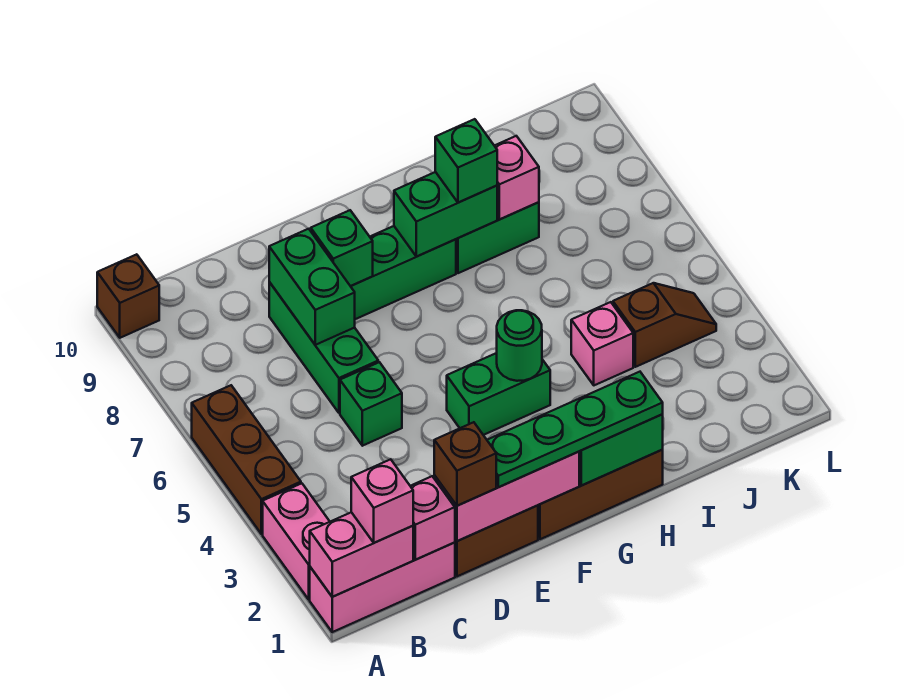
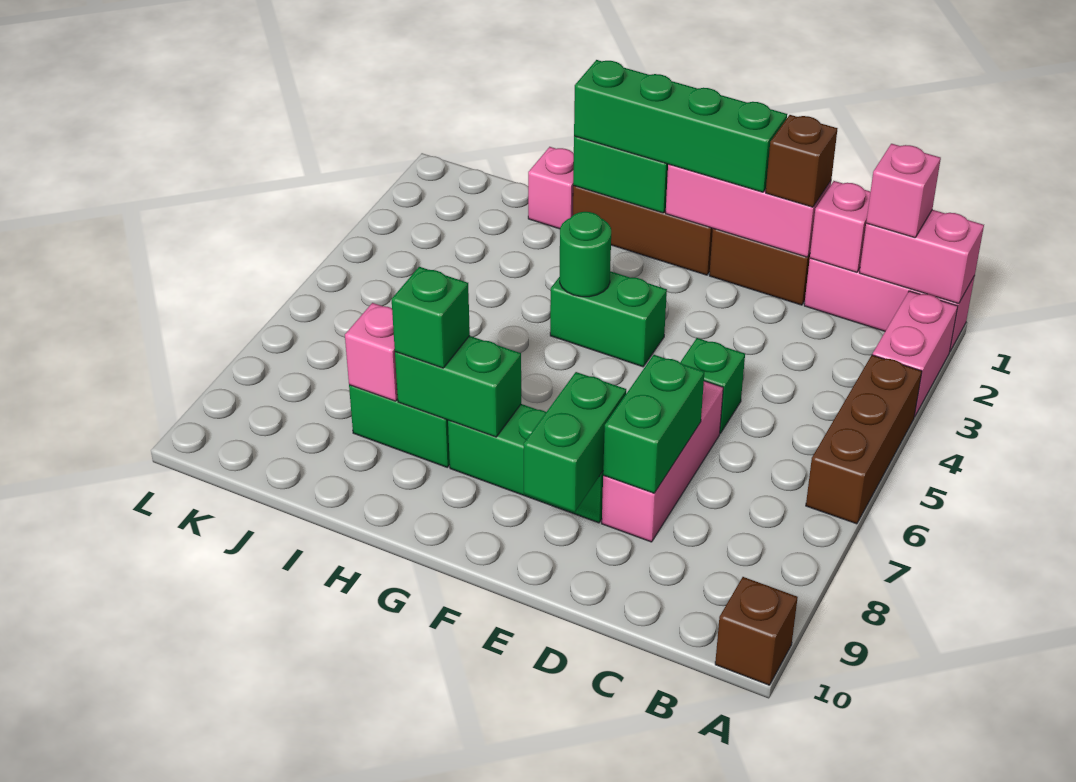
green 1x3 brick [269,282,378,413] -> pink 1x3 brick [602,381,723,542]
green 1x4 plate [487,372,663,487] -> green 1x4 brick [574,60,787,192]
green 1x1 brick [311,210,373,286] -> green 1x2 brick [524,372,626,512]
pink 1x1 brick [571,302,633,385] -> pink 1x1 brick moved to [528,147,574,229]
brown 1x2 slope [613,283,716,367] -> none

